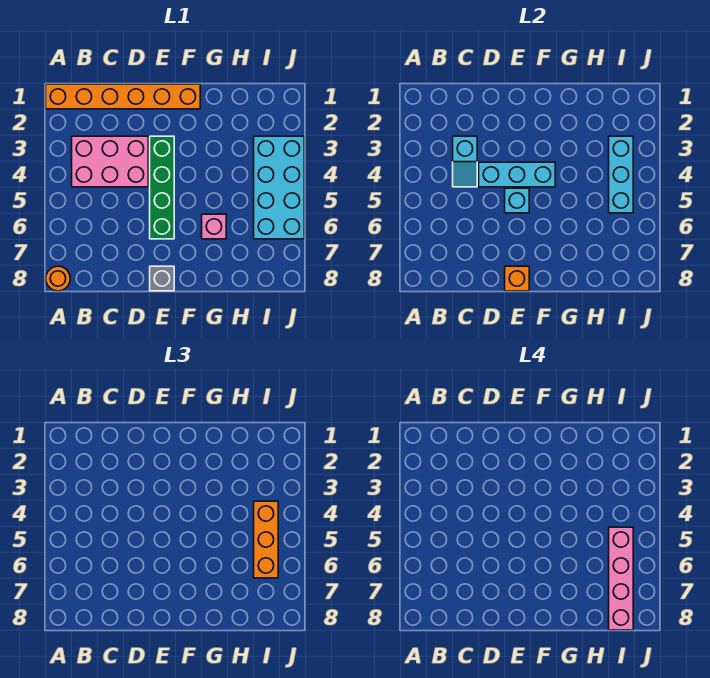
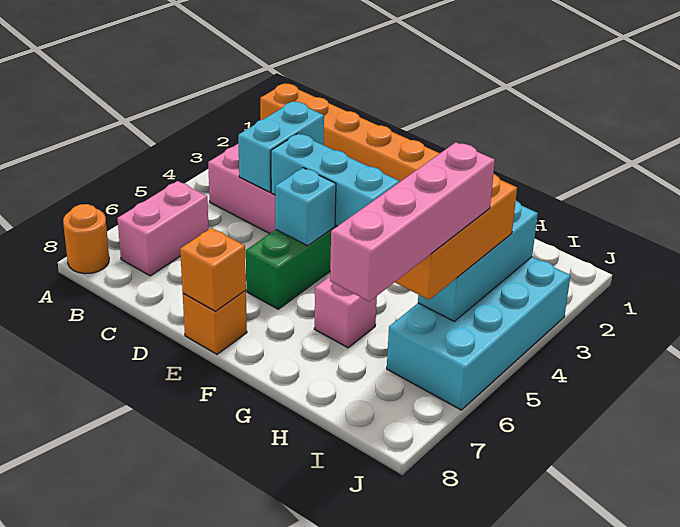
none -> pink 1x2 brick [117,181,209,276]
cyan 1x2 slope [453,136,477,187] -> cyan 1x2 brick [238,101,324,192]
grey 1x1 brick [150,266,174,291] -> orange 1x1 brick [183,290,247,354]

